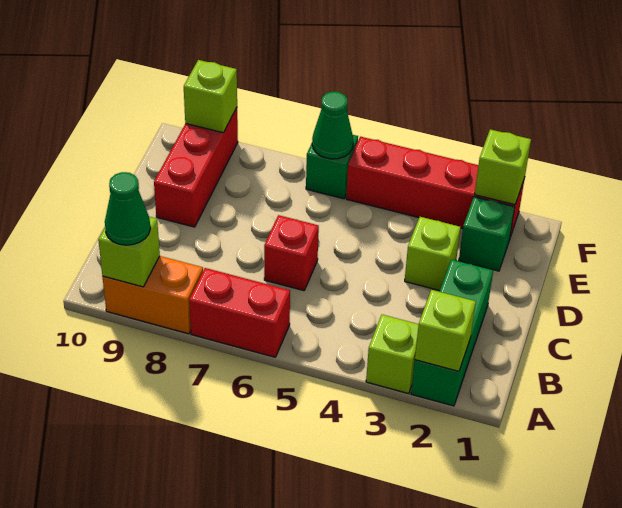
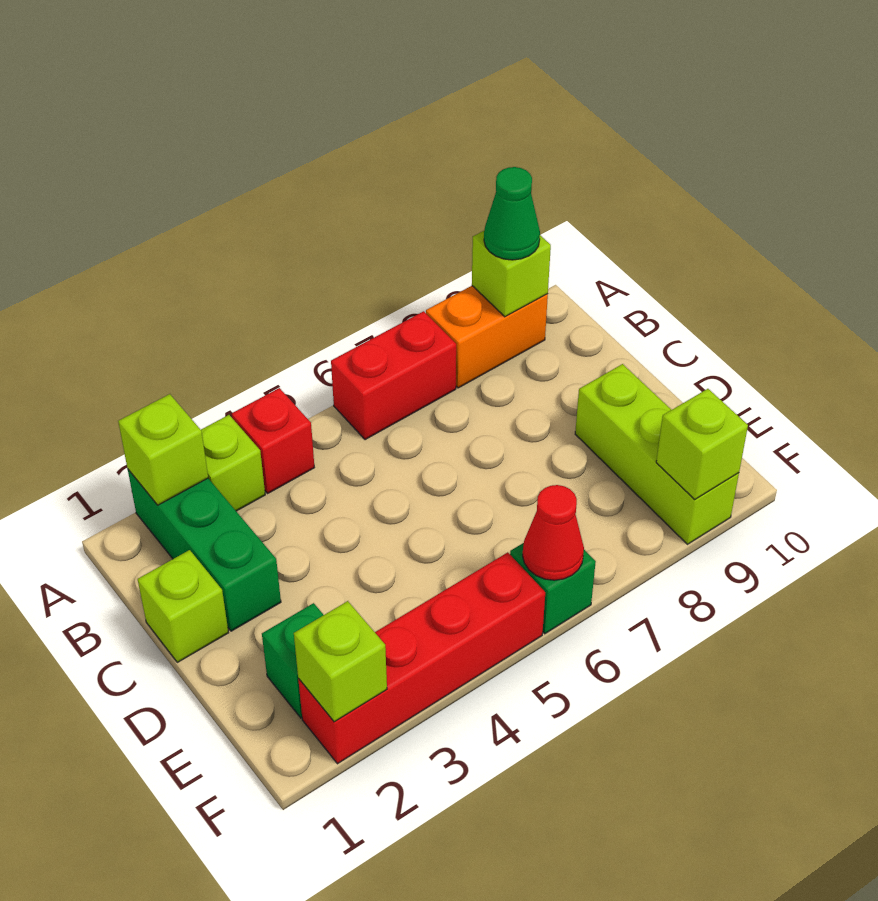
red 1x1 brick [264,215,319,291] -> red 1x1 brick moved to [232,388,314,493]
lime 1x1 brick [405,217,461,291] -> lime 1x1 brick moved to [138,550,228,662]
red 1x3 brick [154,108,238,227] -> lime 1x3 brick [575,364,739,544]
green 1x1 cone [312,92,353,159] -> red 1x1 cone [523,485,584,580]

